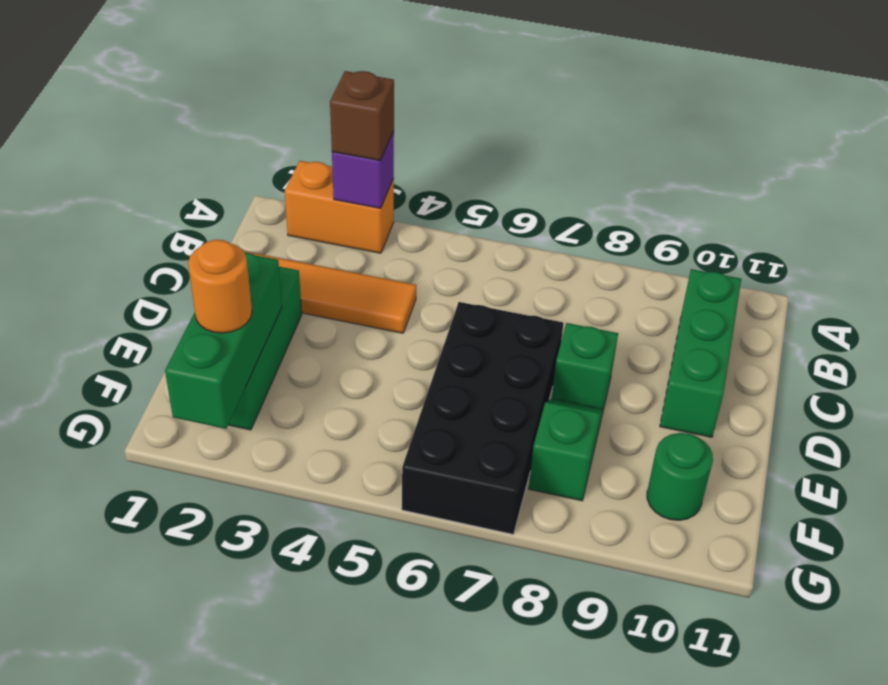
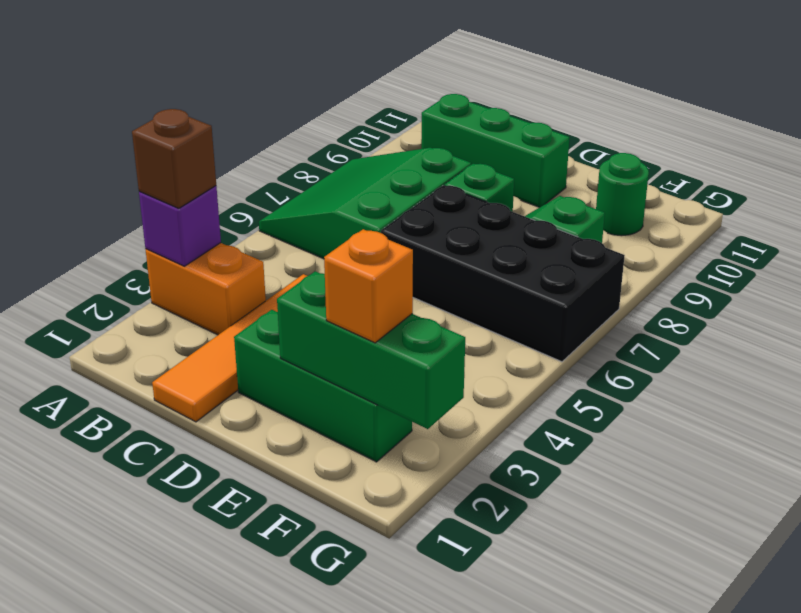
orange 1x2 brick [285,161,394,253] -> orange 1x2 brick turned to [145,243,266,335]
none -> green 3x3 slope [259,148,471,259]
orange 1x1 round brick [188,240,252,333] -> orange 1x1 brick [324,229,413,343]

